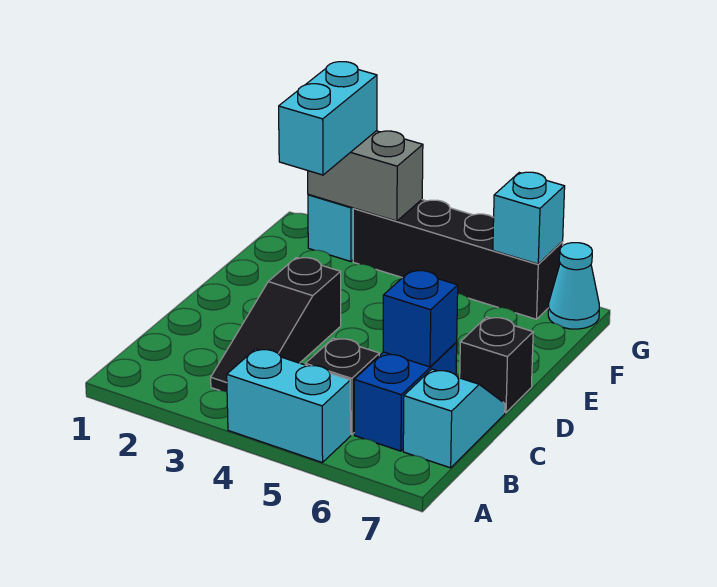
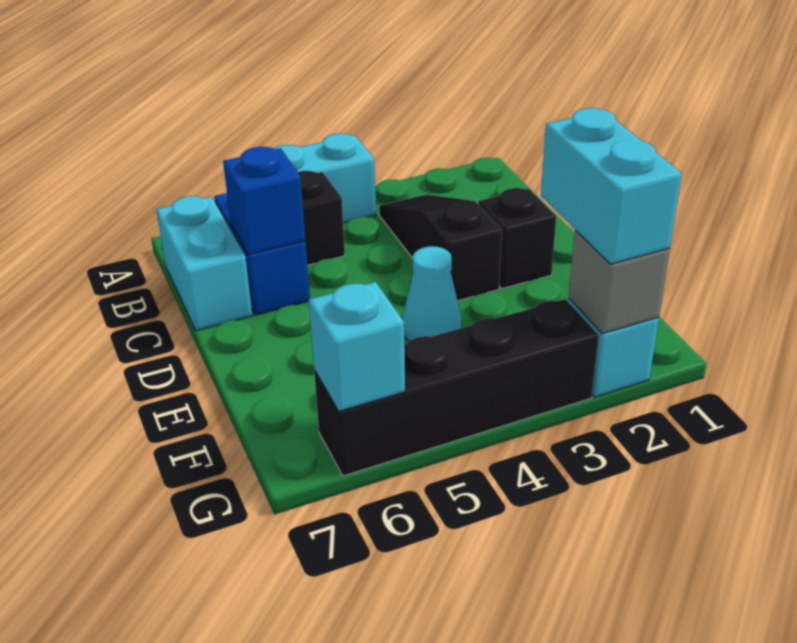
cyan 1x2 slope [403,369,505,468] -> cyan 1x2 brick [156,196,252,331]
black 1x1 brick [460,317,533,413] -> black 1x1 brick moved to [478,188,556,289]
grey 1x2 brick [308,131,423,221] -> grey 1x1 brick [569,230,670,334]
cyan 1x1 cone [548,243,599,329] -> cyan 1x1 cone moved to [402,246,462,341]

